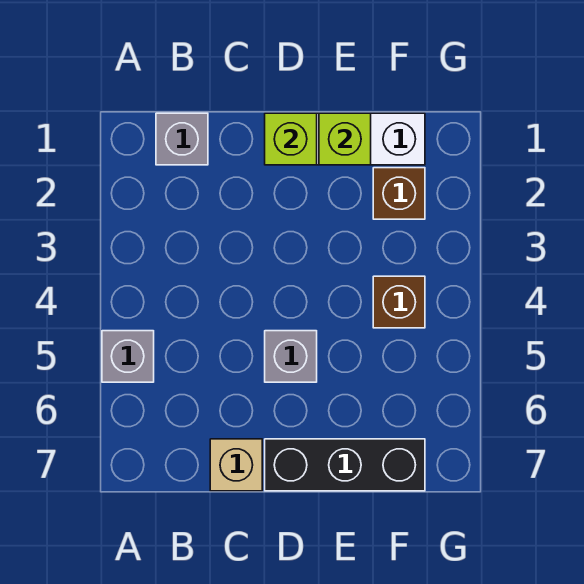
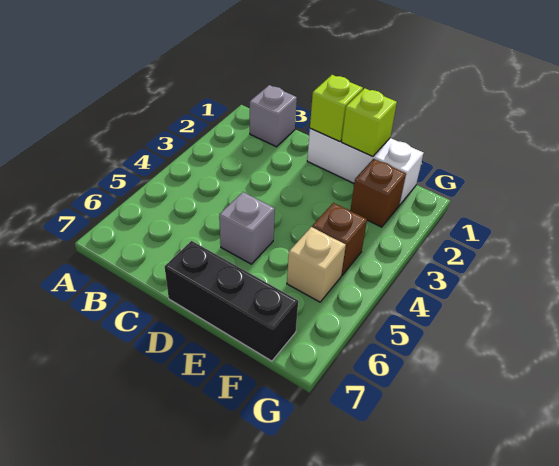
grey 1x1 brick [102,331,154,382] -> none
tan 1x1 brick [210,439,262,491] -> tan 1x1 brick moved to [287,227,346,302]

